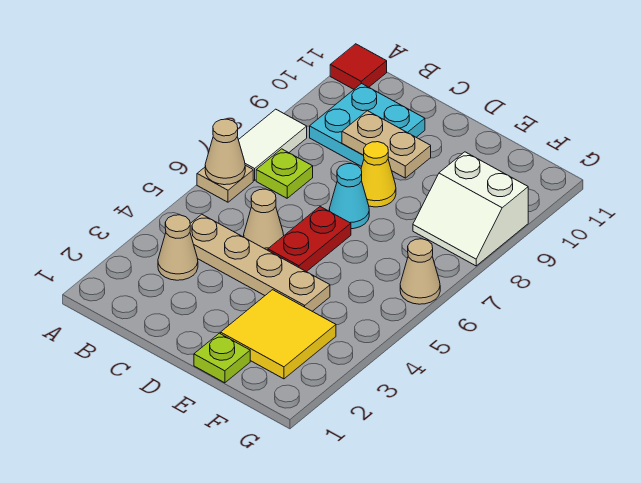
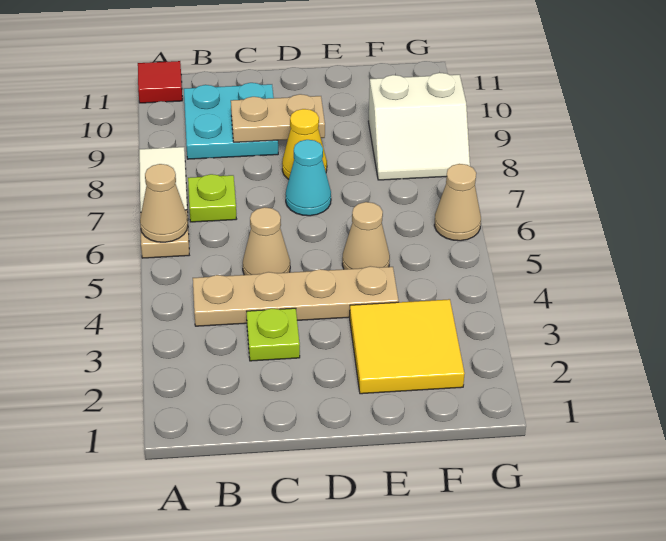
tan 1x1 cone [158,215,198,280] -> tan 1x1 cone moved to [342,202,390,269]
red 1x2 plate [268,207,351,272] -> none
lime 1x1 plate [194,333,250,383] -> lime 1x1 plate moved to [247,308,300,361]

